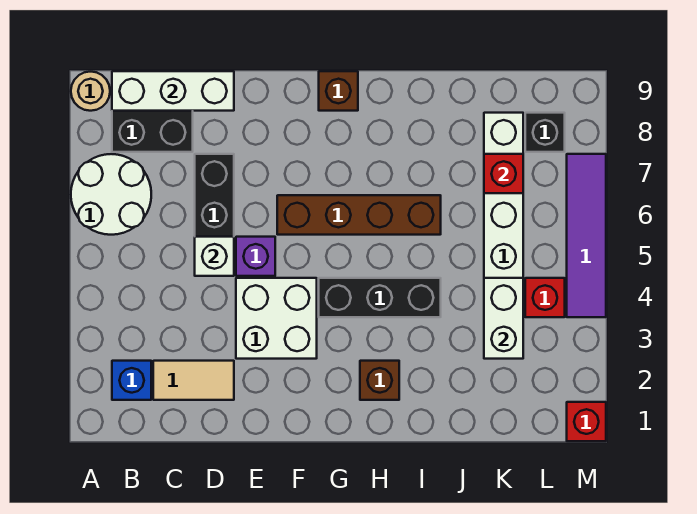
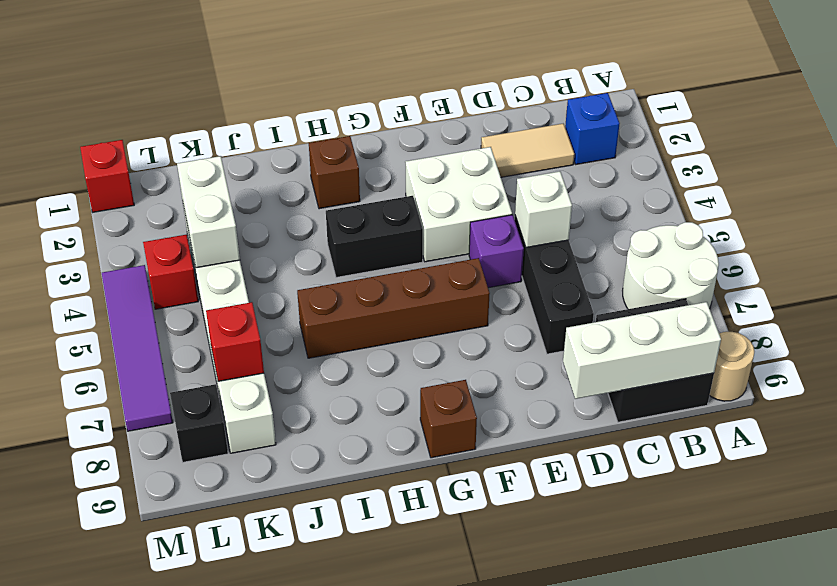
black 1x3 brick [319,278,441,317] -> black 1x2 brick [326,196,423,277]

